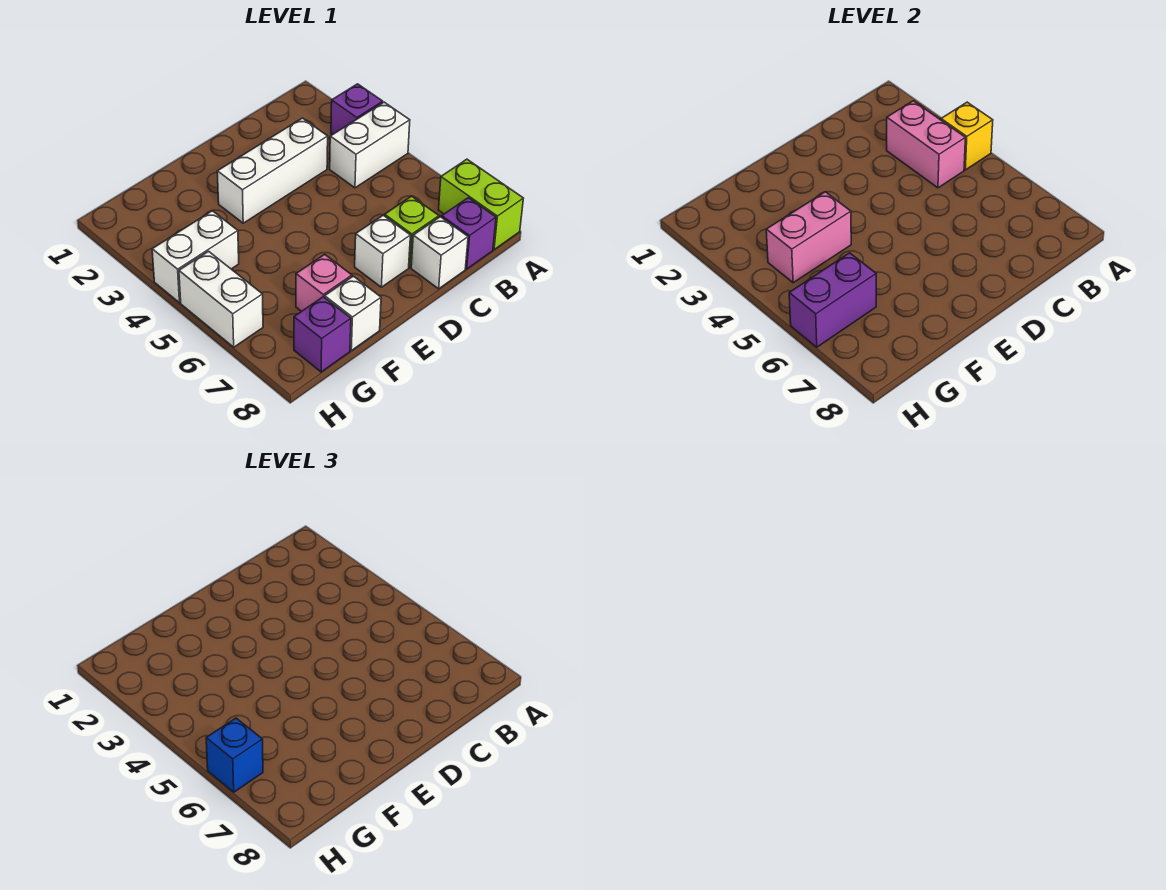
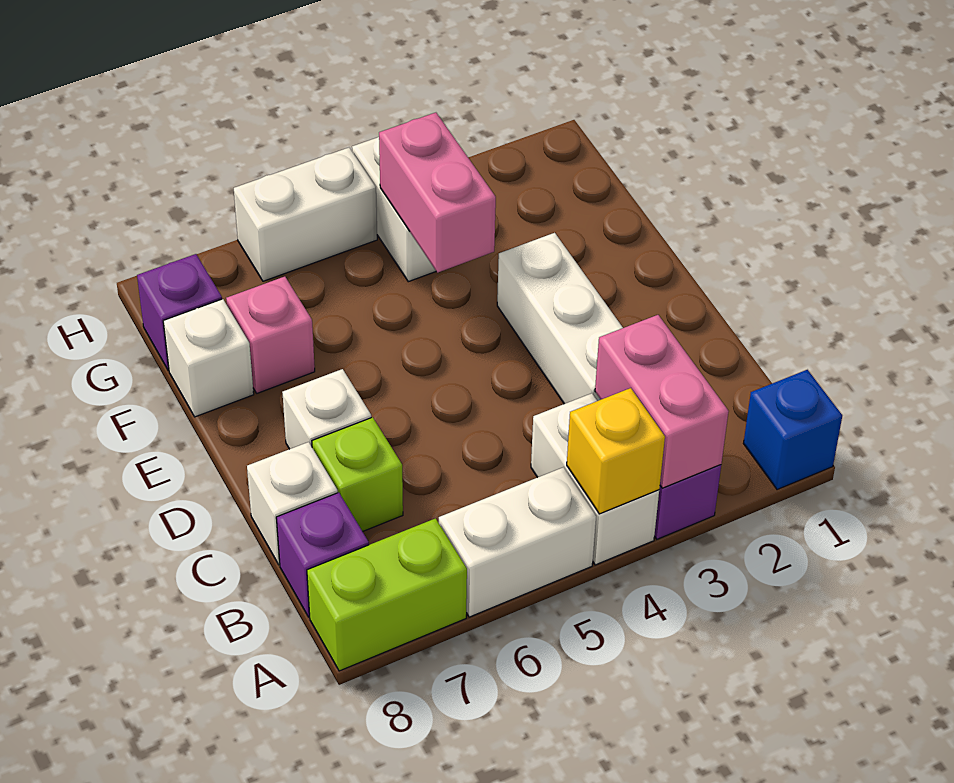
none -> white 1x2 brick [439,467,596,617]
pink 1x2 brick [887,101,965,188] -> pink 1x2 brick turned to [595,315,729,488]
purple 1x2 brick [789,253,876,347] -> none
blue 1x1 brick [206,718,263,792] -> blue 1x1 brick moved to [743,370,842,490]

